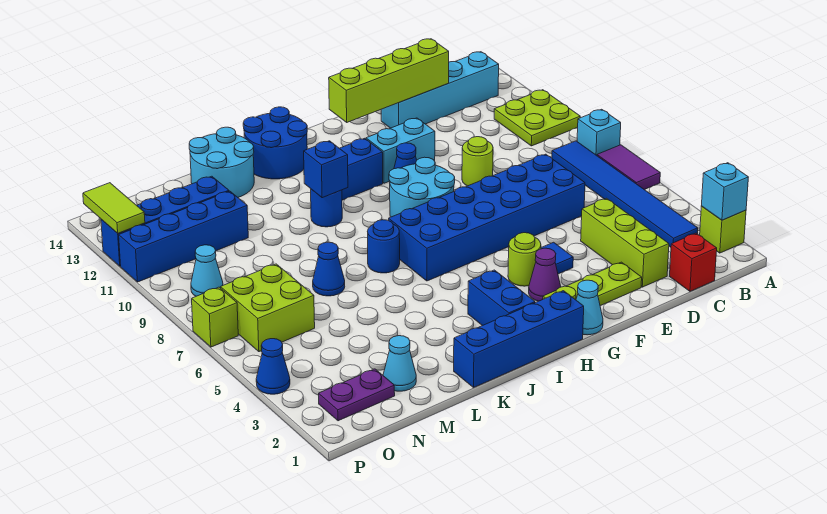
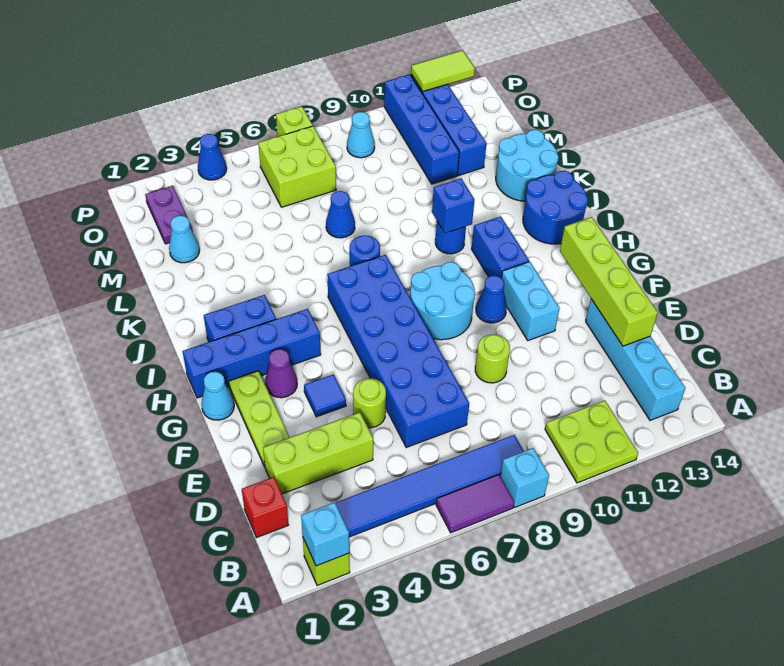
lime 1x1 round brick [508,233,541,286] -> lime 1x1 round brick moved to [353,378,386,428]
blue 1x4 brick [454,291,584,387] -> blue 1x4 brick turned to [182,309,321,398]

